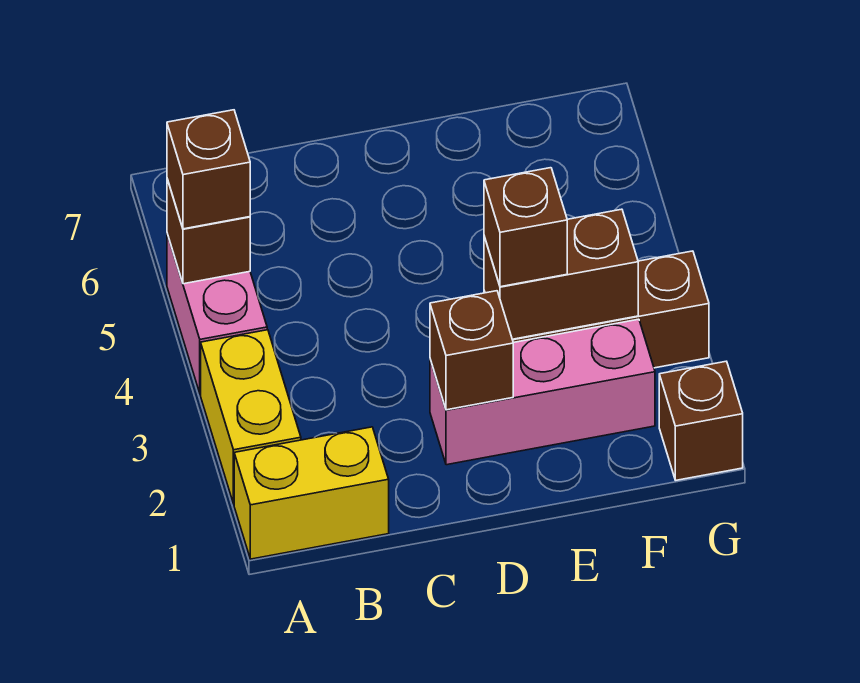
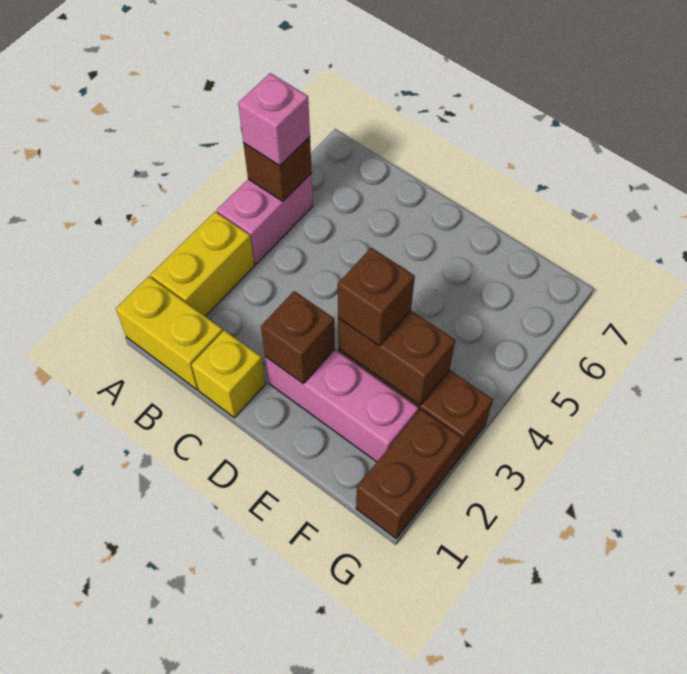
brown 1x1 brick [167,110,250,229] -> pink 1x1 brick [238,73,310,166]
none -> yellow 1x1 brick [192,330,266,418]
brown 1x1 brick [659,361,743,480] -> brown 1x2 brick [356,409,462,538]

